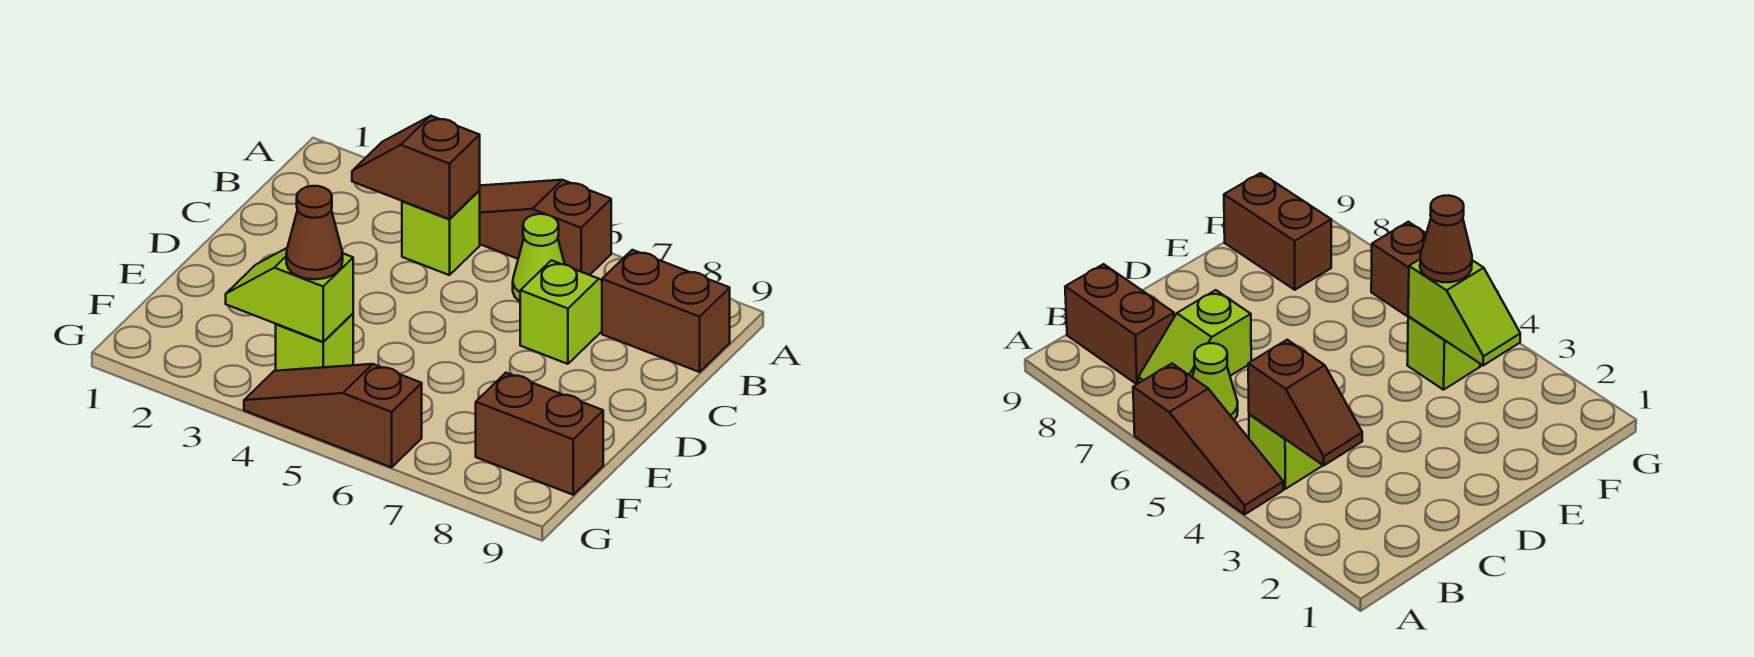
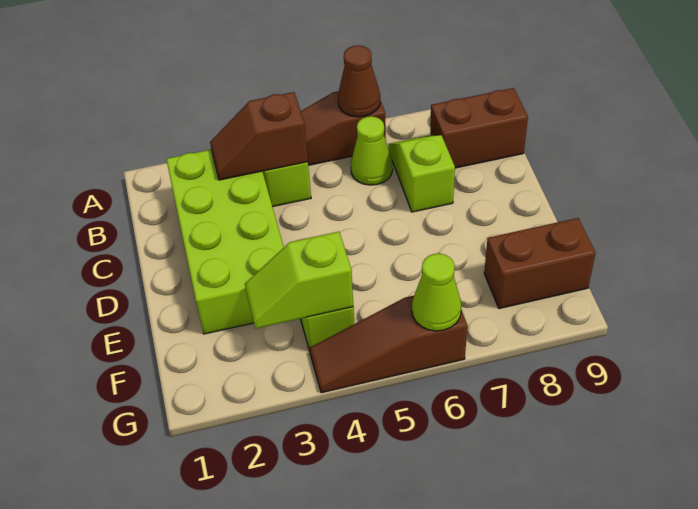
none -> lime 2x4 brick [166,150,284,334]
brown 1x1 cone [286,186,343,279] -> brown 1x1 cone moved to [338,46,380,117]
none -> lime 1x1 cone [412,254,462,331]

